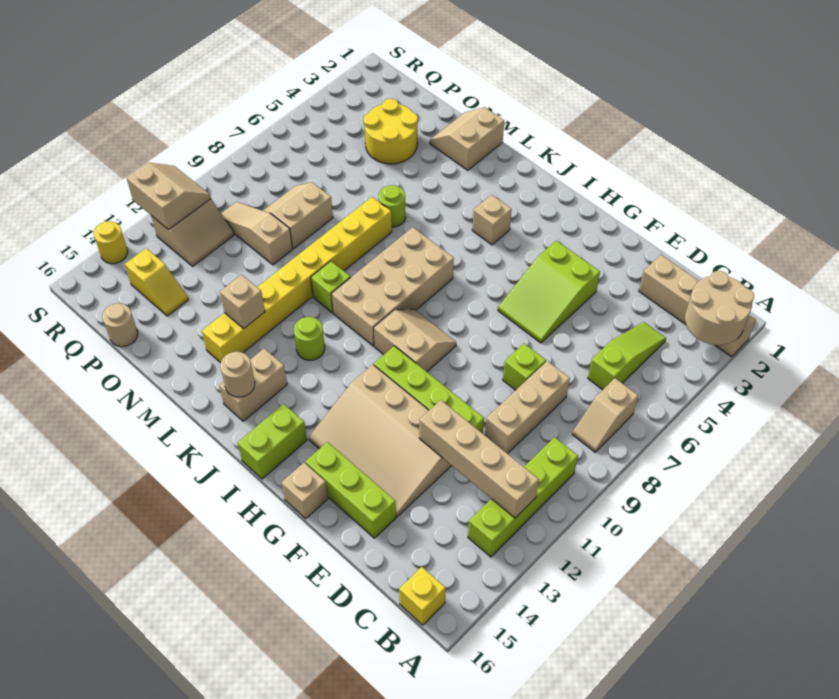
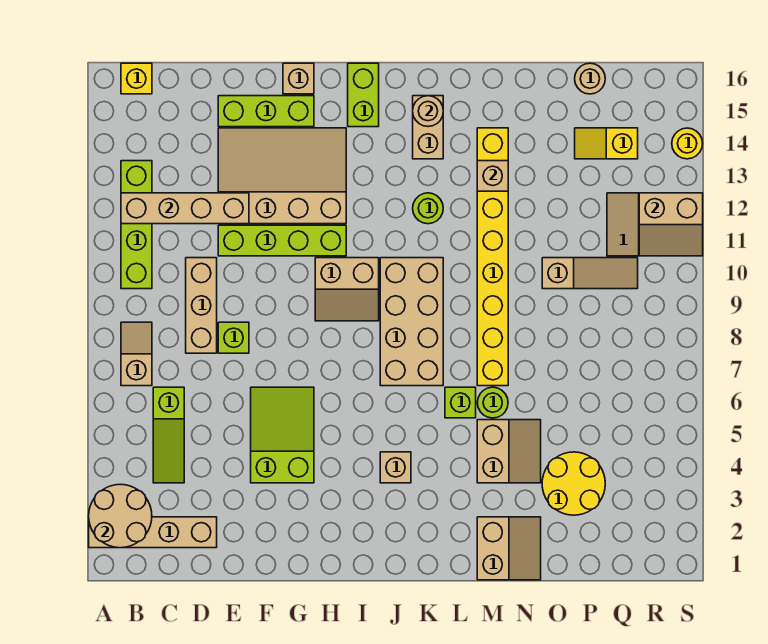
lime 1x1 brick [311,261,351,313] -> lime 1x1 brick moved to [445,387,476,418]
tan 2x2 slope [263,182,333,248] -> tan 2x2 slope moved to [477,420,541,483]

